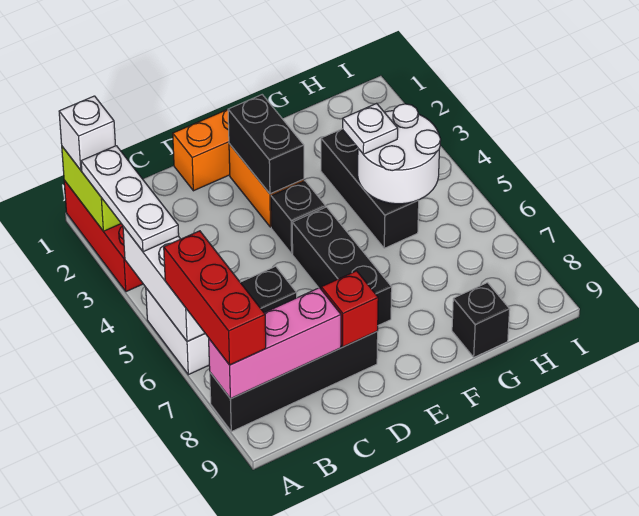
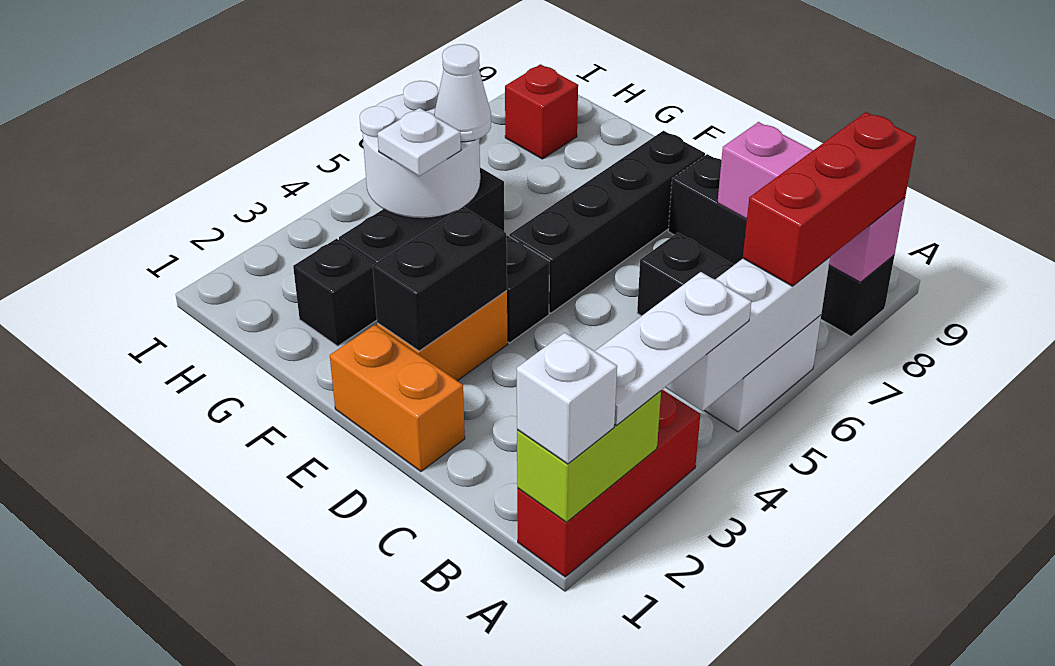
red 1x1 brick [321,271,378,347] -> red 1x1 brick moved to [505,64,578,159]
black 1x3 brick [292,207,392,325] -> black 1x4 brick [509,131,705,313]
none -> white 1x1 cone [434,44,491,142]
black 1x1 brick [452,283,510,357] -> black 1x1 brick moved to [293,239,377,346]

